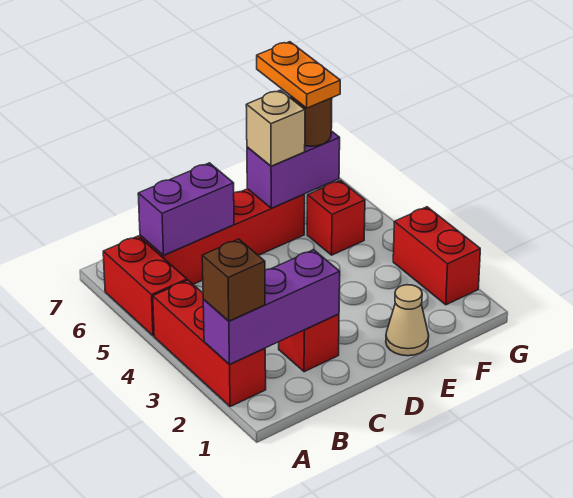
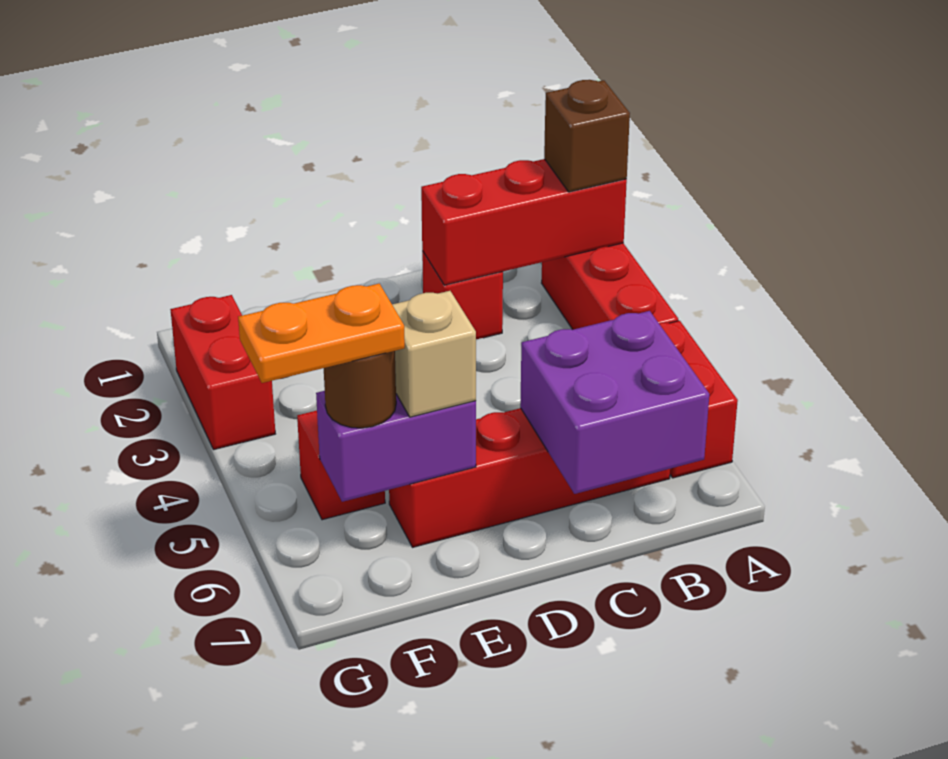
purple 1x3 brick [203,250,340,364] -> red 1x3 brick [421,159,627,285]
purple 1x2 brick [138,163,234,255] -> purple 2x2 brick [520,311,709,494]
tan 1x1 cone [386,285,429,356] -> none
orange 1x2 plate [257,42,340,108] -> orange 1x2 plate turned to [238,284,405,383]

